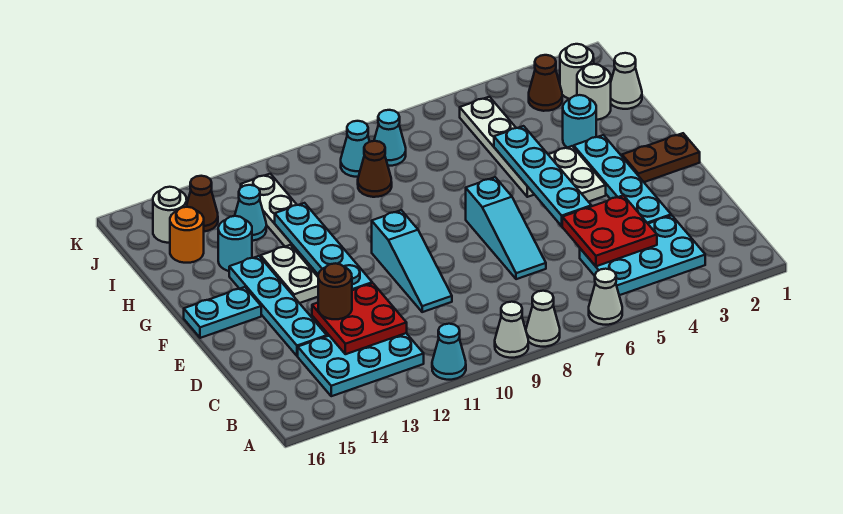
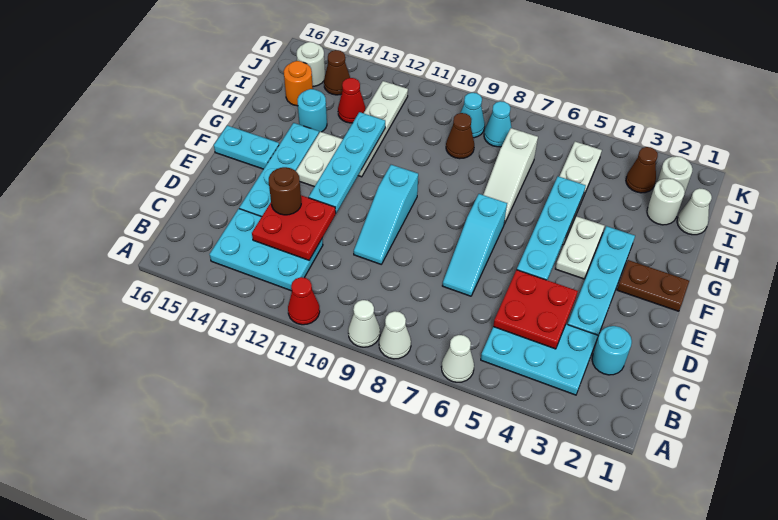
cyan 1x1 cone [432,324,466,380] -> red 1x1 cone [288,277,320,325]
none -> white 1x3 slope [483,128,538,224]
cyan 1x1 round brick [563,95,596,148] -> cyan 1x1 round brick moved to [592,326,632,375]
cyan 1x1 cone [235,185,266,241] -> red 1x1 cone [338,78,366,123]

